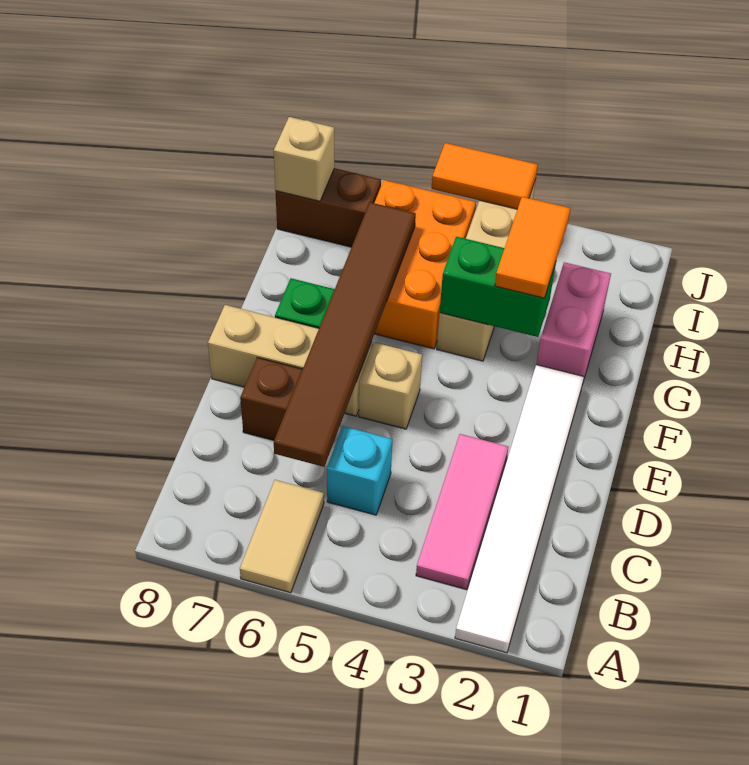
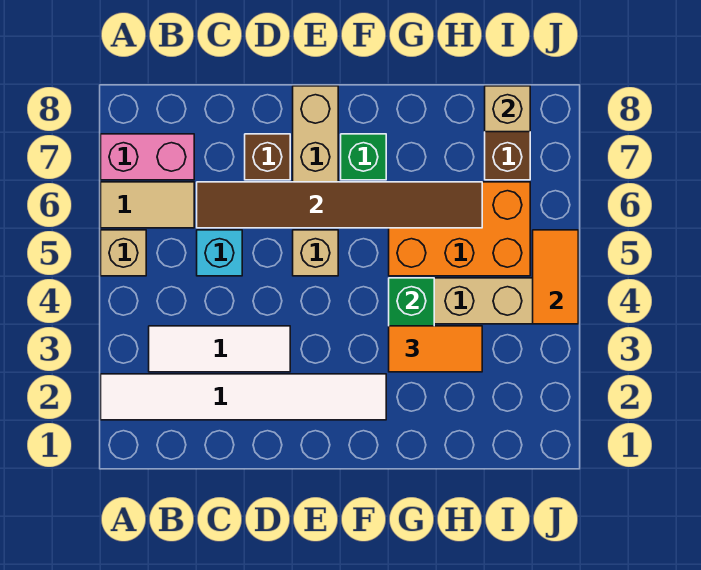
none -> tan 1x1 brick [101,230,146,276]
pink 1x3 tile [416,434,508,590] -> white 1x3 tile [149,326,290,372]
pink 1x2 brick [536,262,611,381] -> pink 1x2 brick moved to [101,134,194,180]

